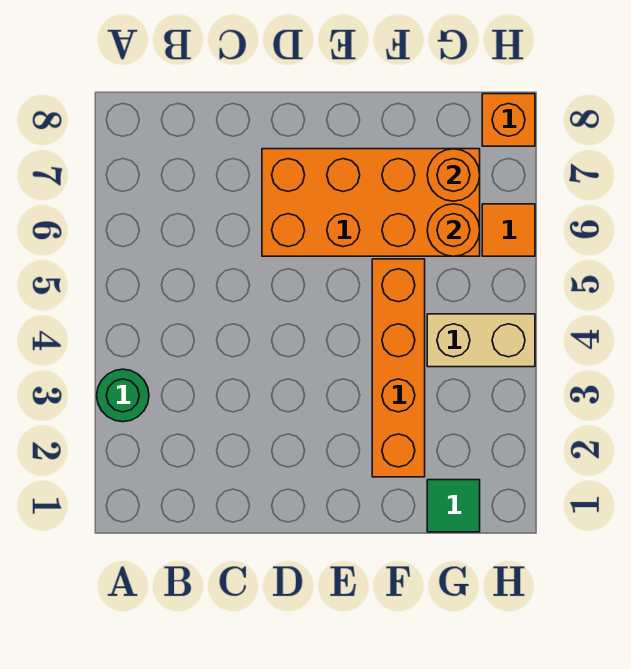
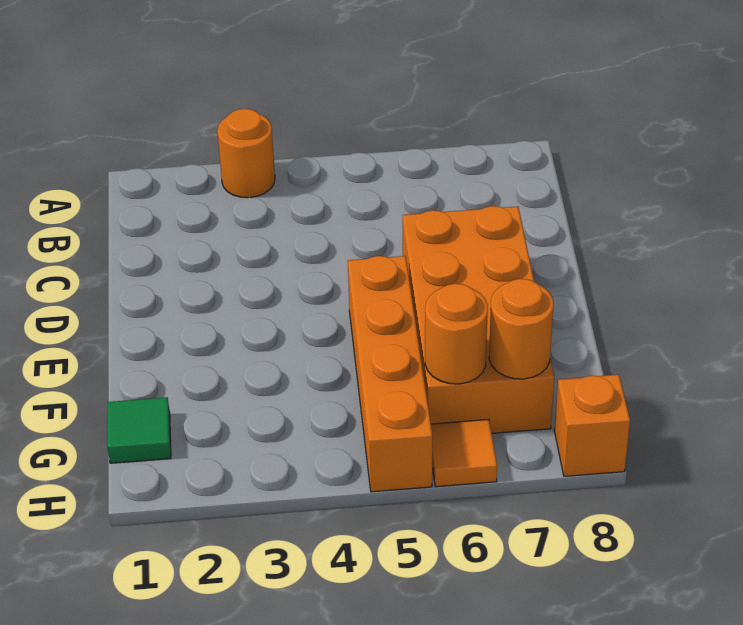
green 1x1 round brick [97,369,149,422] -> orange 1x1 round brick [217,109,275,198]
orange 1x4 brick [372,259,425,477] -> orange 1x4 brick turned to [348,256,432,492]
tan 1x2 brick [427,314,535,367] -> none

